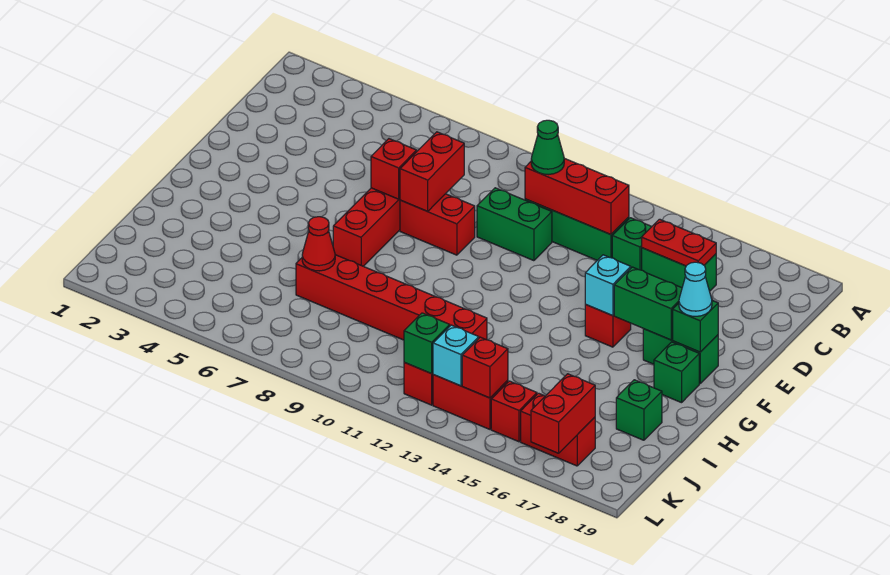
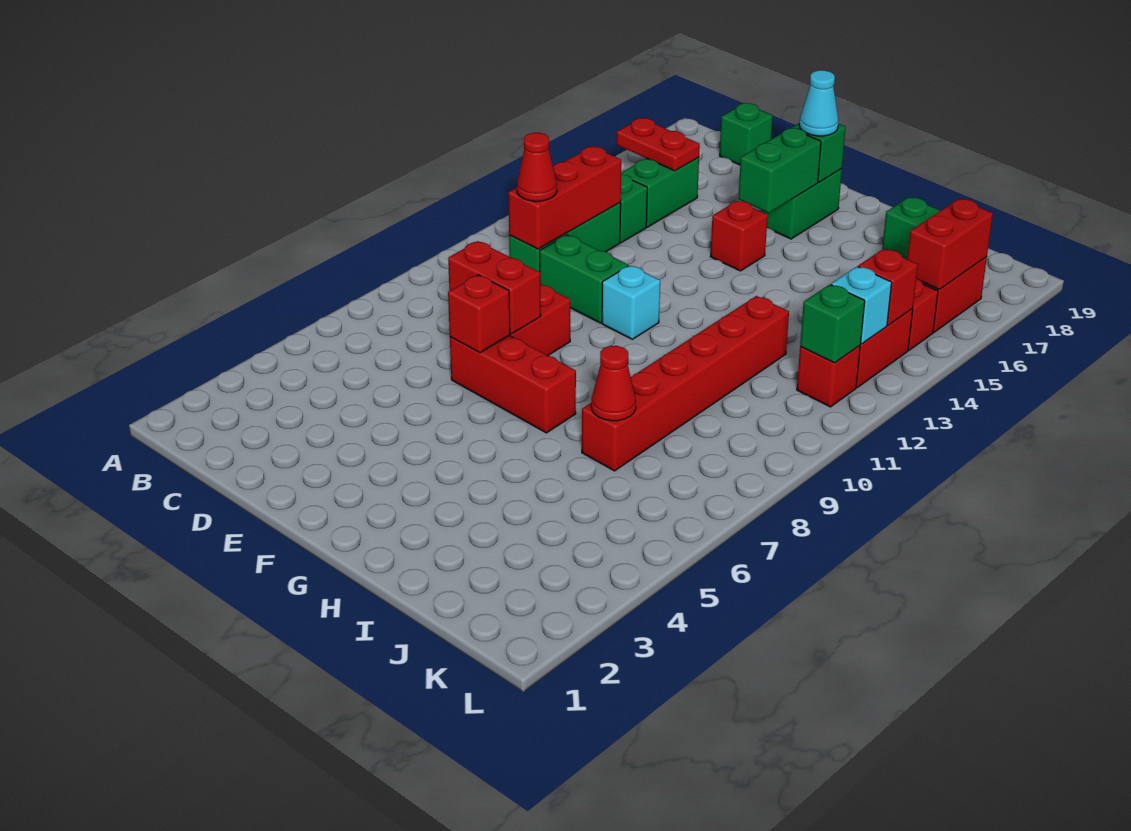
green 1x1 cone [531,120,564,175] -> red 1x1 cone [517,133,557,201]
red 1x2 plate [642,219,716,266] -> red 1x2 plate turned to [617,118,700,171]
green 1x2 brick [477,188,552,261] -> green 1x2 brick turned to [540,235,628,323]
cyan 1x1 brick [585,255,631,316] -> cyan 1x1 brick moved to [602,265,660,339]
green 1x1 brick [654,342,699,403] -> green 1x1 brick moved to [719,103,773,165]
red 1x2 brick [531,374,595,453] -> red 1x2 brick turned to [907,199,993,290]

